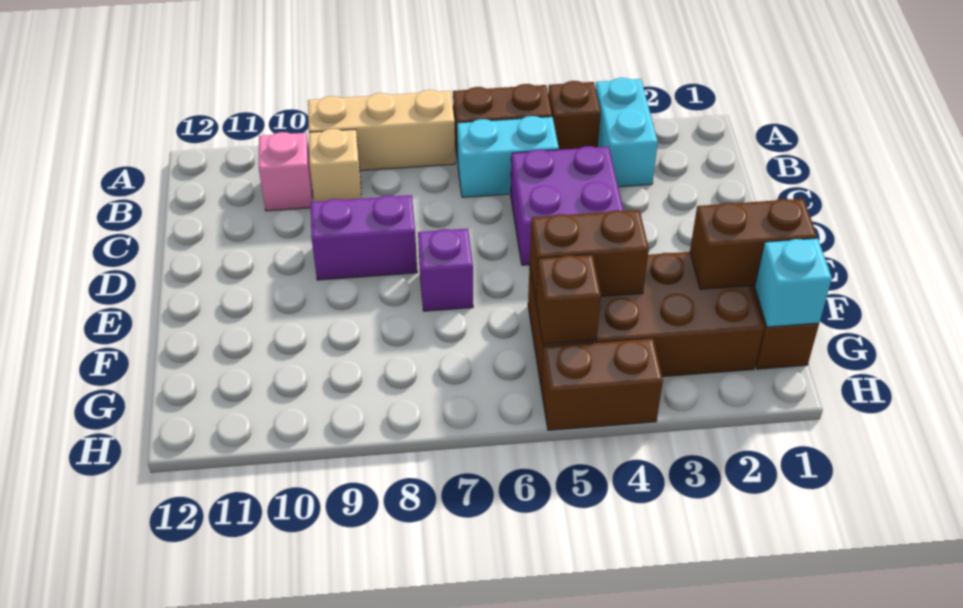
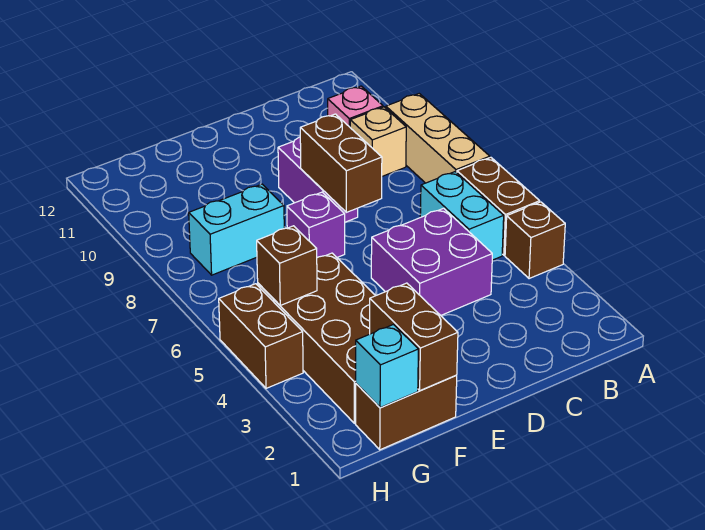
cyan 1x2 brick [596,78,658,187] -> cyan 1x2 brick moved to [189,184,284,275]
brown 1x2 brick [530,210,649,299] -> brown 1x2 brick moved to [300,114,382,212]

